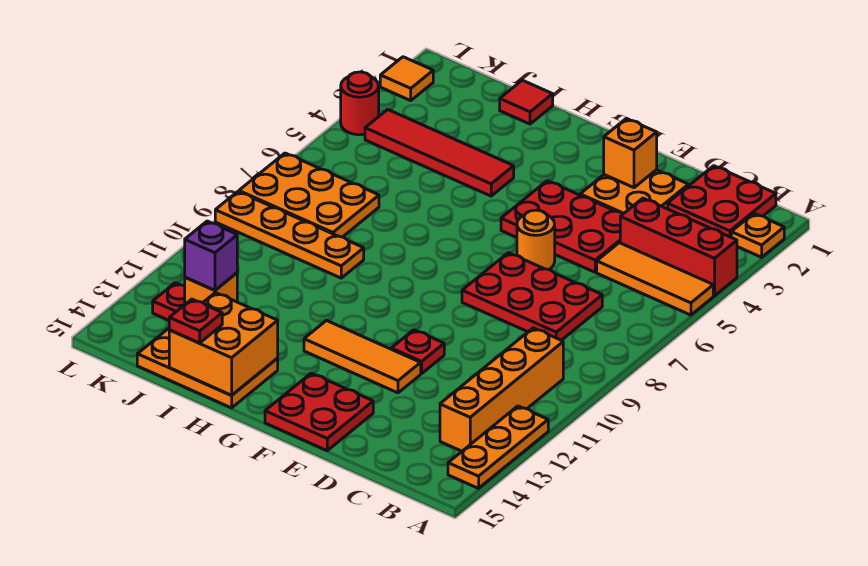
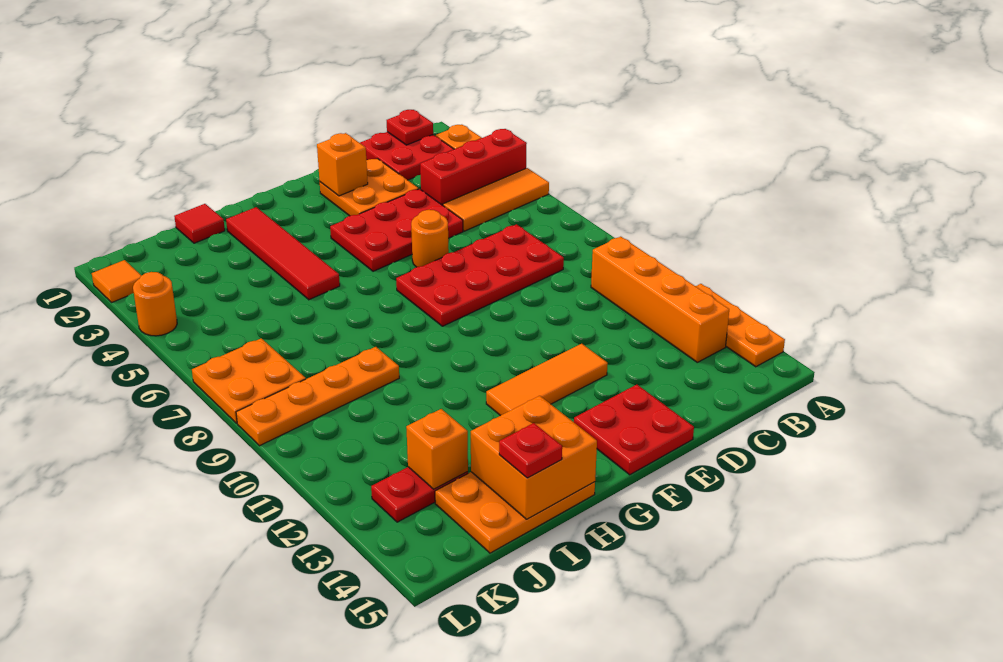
red 2x3 plate [462,253,602,340] -> red 2x4 plate [396,224,564,326]
red 1x1 plate [391,330,444,374] -> red 1x1 plate moved to [387,110,433,145]
red 1x4 tile [365,109,514,196] -> red 1x4 tile turned to [226,207,340,300]
orange 2x3 plate [239,153,379,237] -> orange 2x2 plate [192,338,306,423]
purple 1x1 brick [185,221,237,290] -> none
red 1x1 round brick [341,72,379,135] -> orange 1x1 round brick [133,272,177,336]

